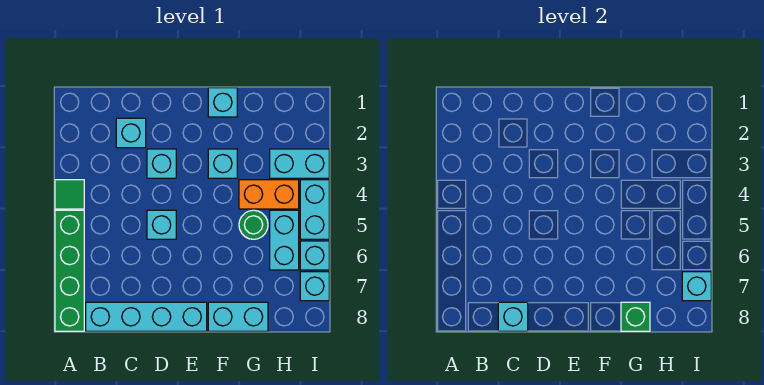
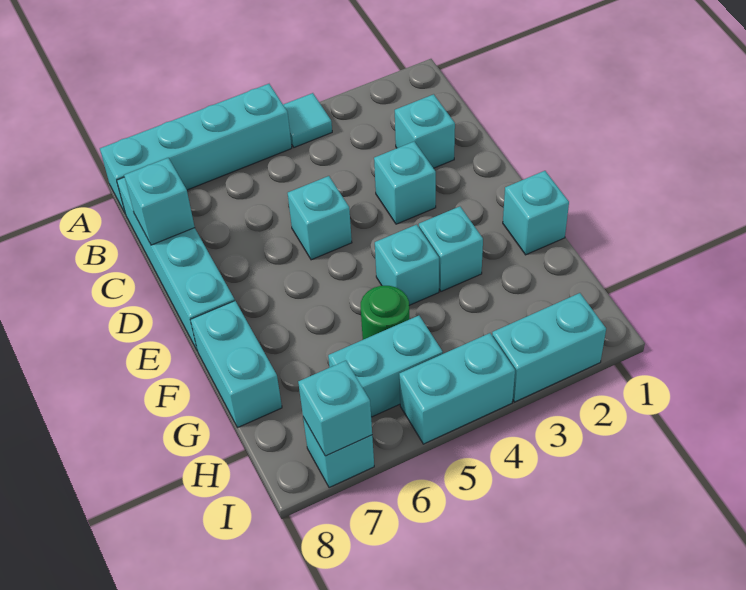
green 1x1 tile [55,180,84,209] -> cyan 1x1 tile [283,93,332,147]
green 1x4 brick [55,210,84,331] -> cyan 1x4 brick [100,84,292,214]
orange 1x2 brick [239,180,299,209] -> none
green 1x1 brick [621,302,650,331] -> none
cyan 1x2 brick [270,149,329,178] -> cyan 1x2 brick turned to [492,293,606,402]
cyan 1x1 brick [300,241,329,270] -> cyan 1x1 brick moved to [375,225,439,305]

